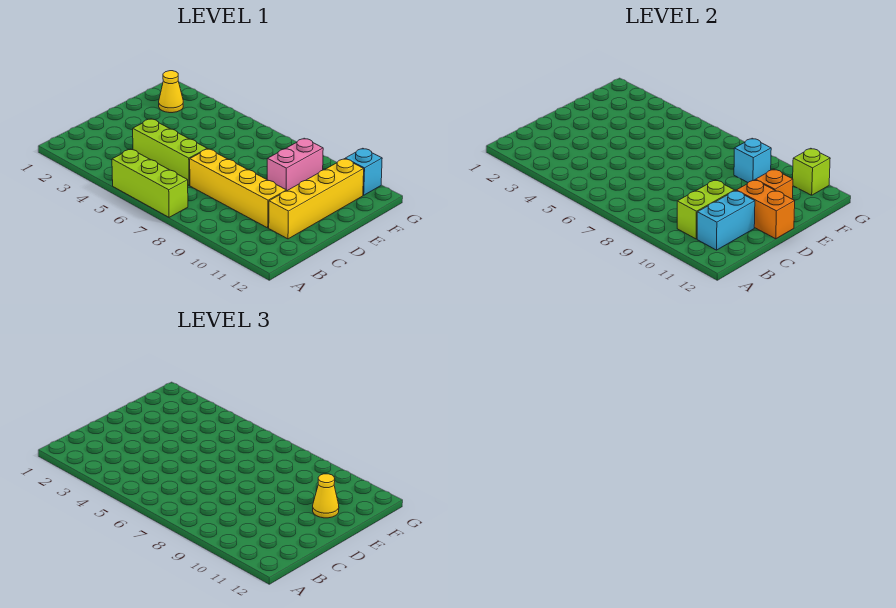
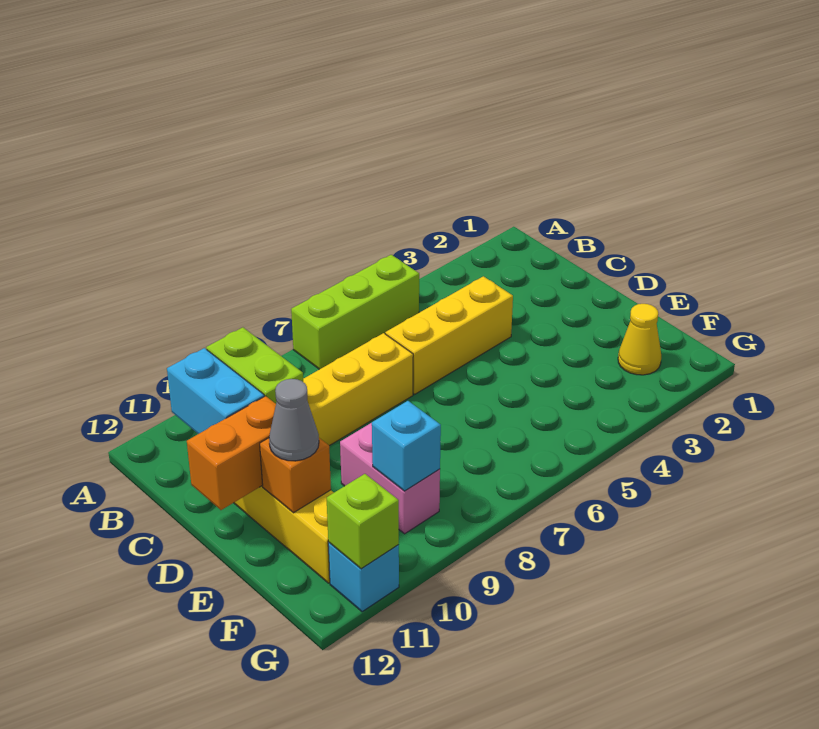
lime 1x3 brick [133,119,207,185] -> yellow 1x3 brick [385,276,513,394]
yellow 1x1 cone [313,474,339,518] -> grey 1x1 cone [269,379,319,461]

